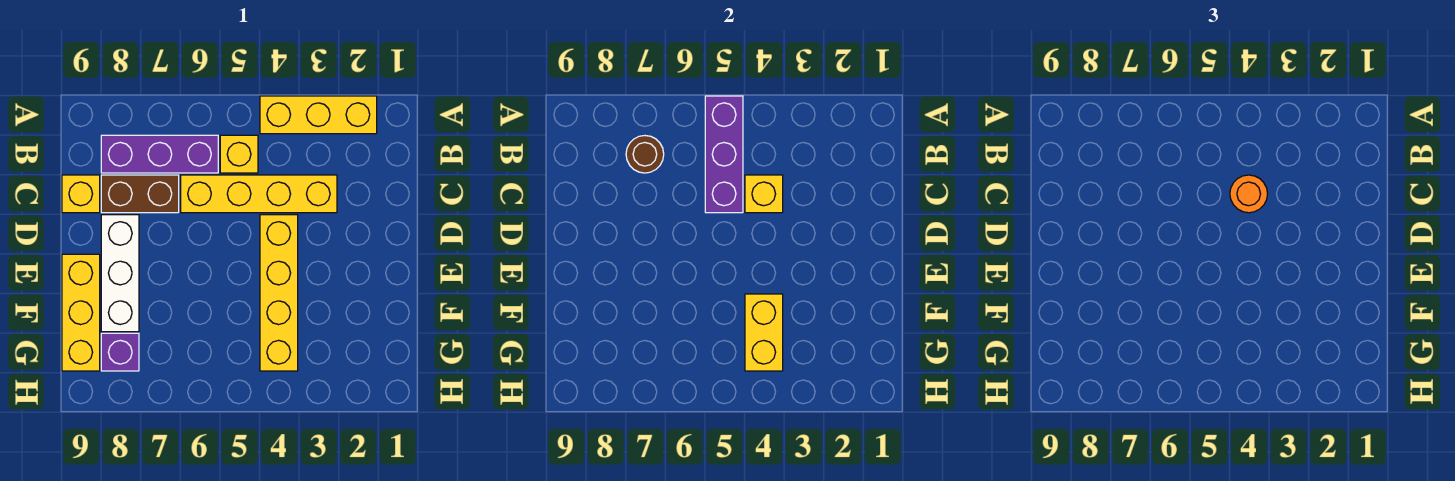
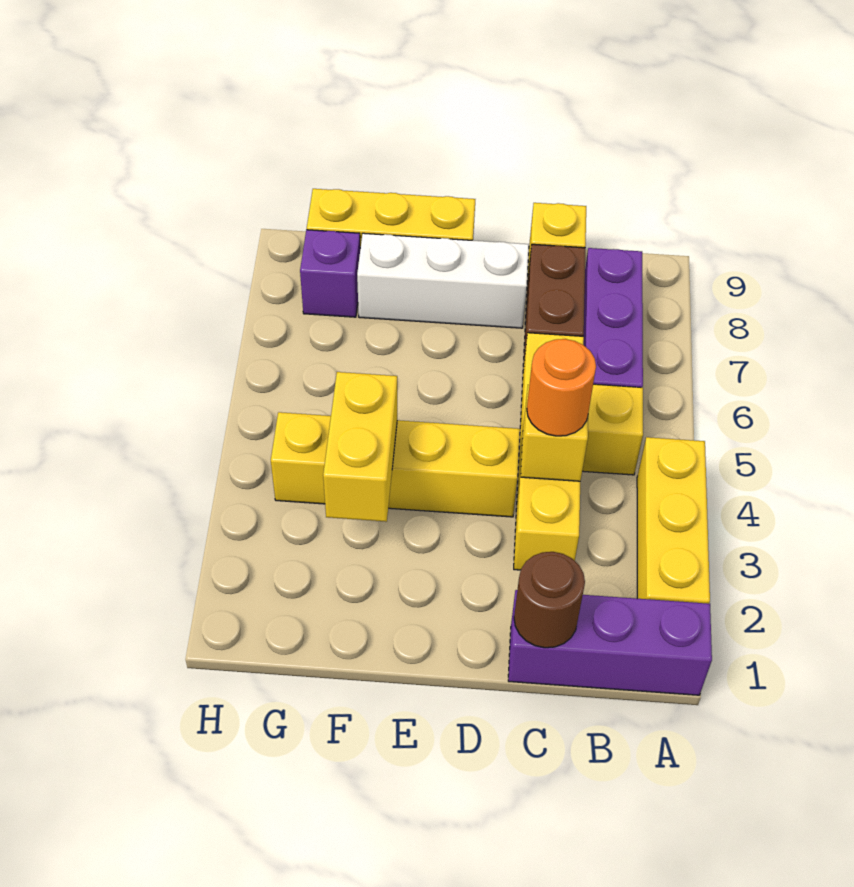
purple 1x3 brick [705,96,743,213] -> purple 1x3 brick moved to [508,590,712,695]
brown 1x1 round brick [626,136,664,173] -> brown 1x1 round brick moved to [514,552,585,648]
yellow 1x2 brick [745,294,783,371] -> yellow 1x2 brick turned to [323,372,397,522]

